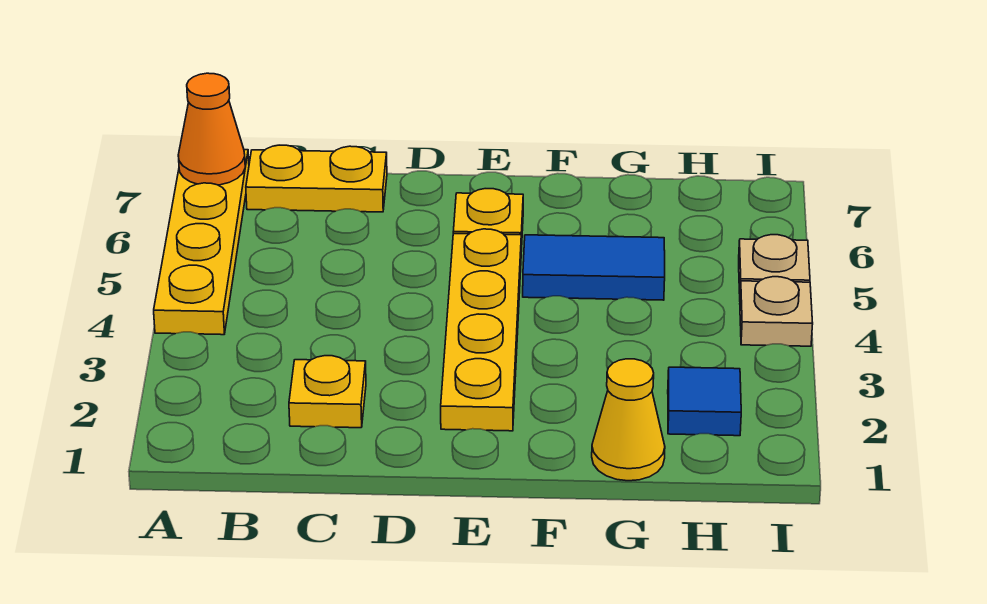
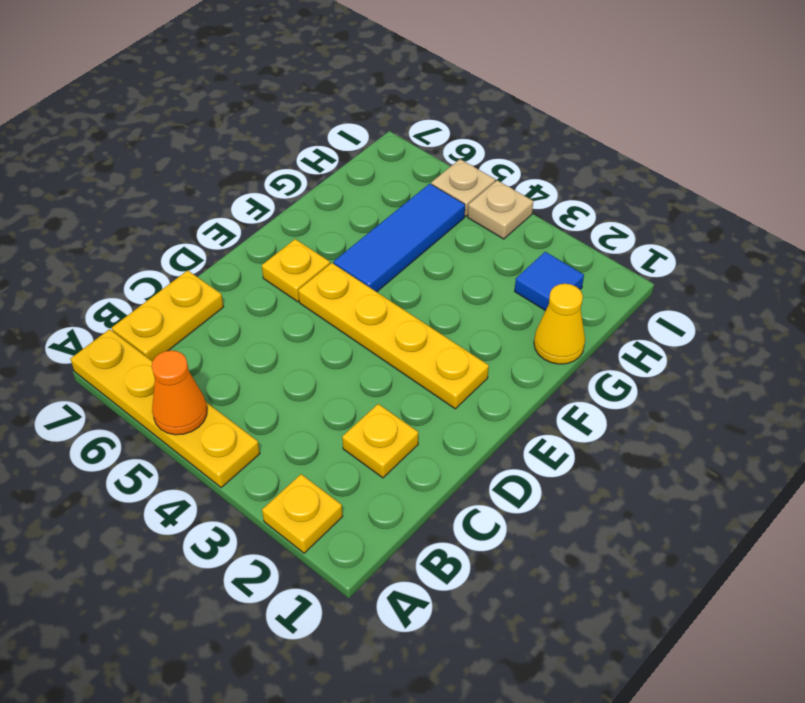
none -> yellow 1x1 plate [262,474,343,553]
orange 1x1 cone [178,73,245,185] -> orange 1x1 cone moved to [152,350,207,435]
blue 1x2 tile [523,235,665,300] -> blue 1x3 tile [333,184,465,292]

